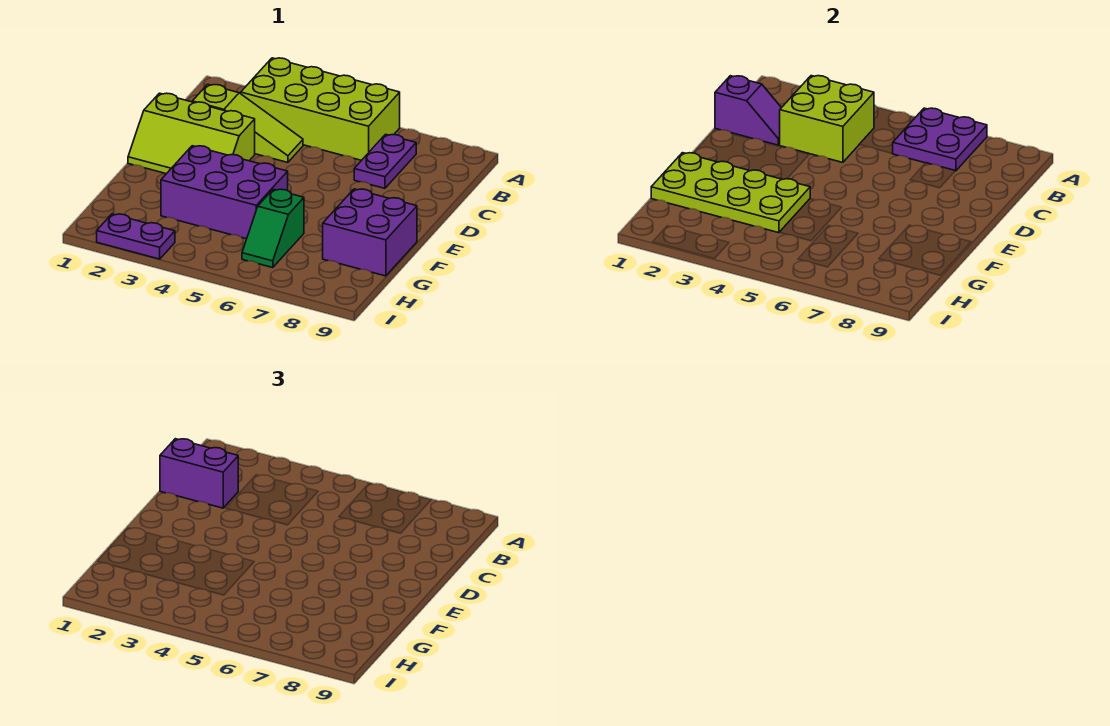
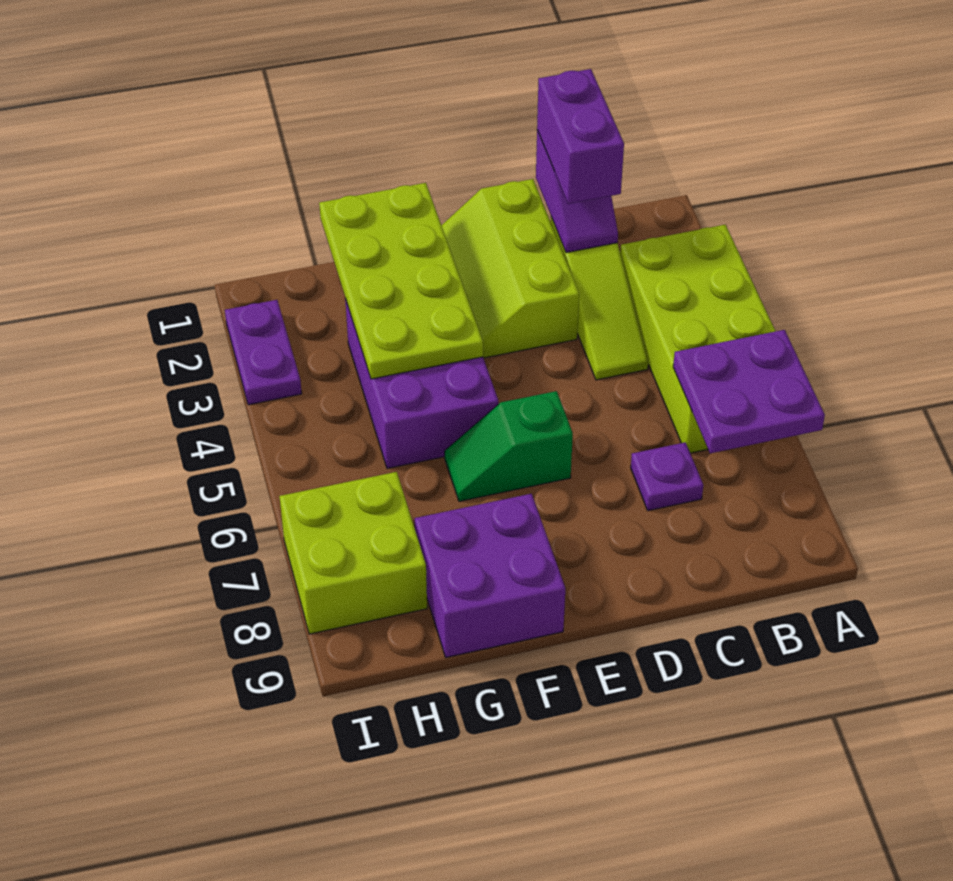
lime 2x2 brick [780,76,874,162] -> lime 2x2 brick moved to [280,472,427,634]
purple 1x2 plate [354,134,416,188] -> purple 1x1 plate [631,442,703,511]
green 1x2 slope [242,189,304,268] -> green 1x2 slope moved to [445,391,573,501]

